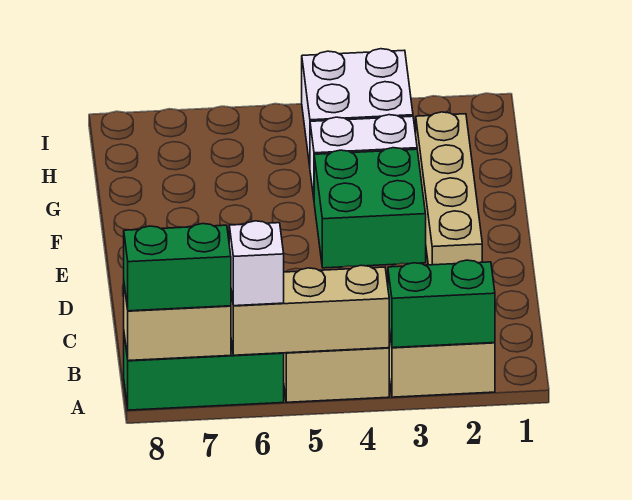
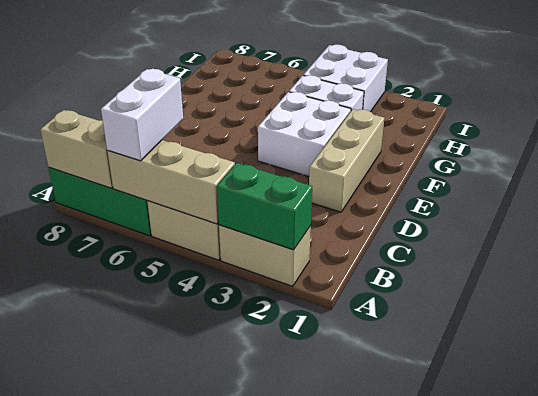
white 1x1 brick [229,221,284,306] -> white 1x2 brick [101,69,183,161]
green 1x2 brick [124,224,231,311] -> none
tan 1x4 brick [416,112,482,265] -> tan 1x3 brick [309,109,384,212]
green 2x2 brick [314,148,426,268] -> white 2x2 brick [258,92,351,176]

